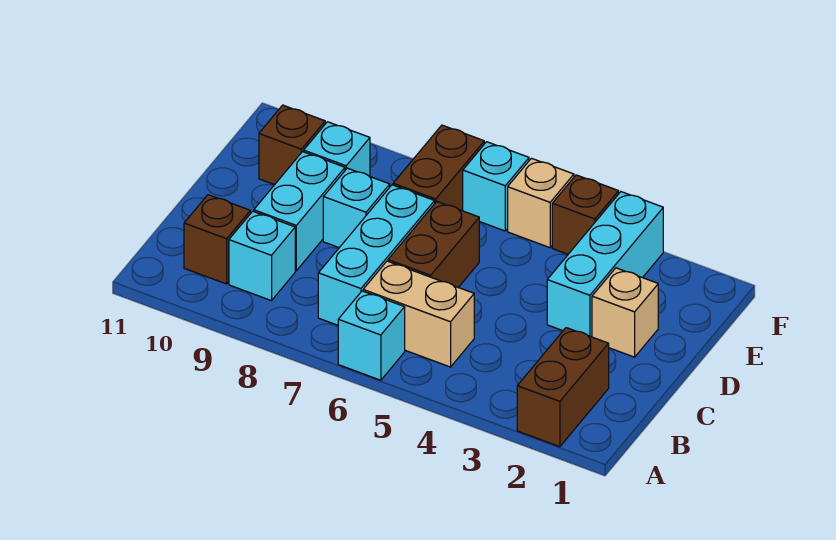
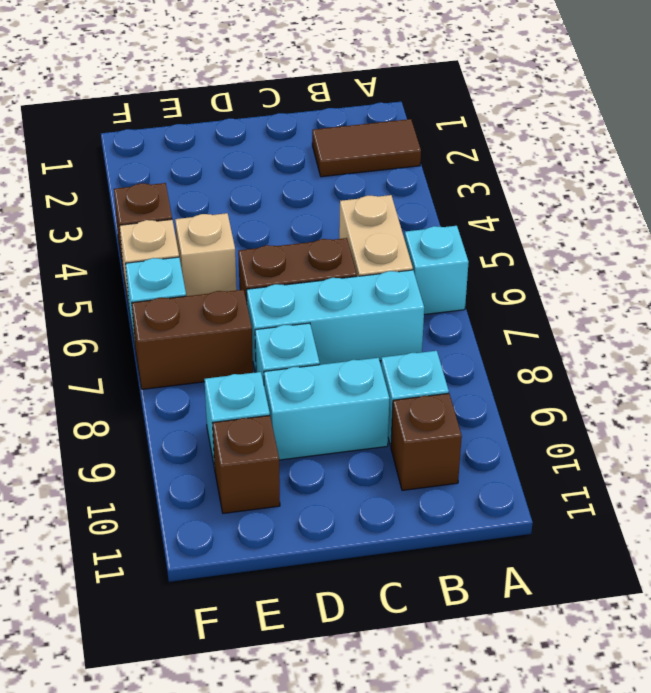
brown 1x2 brick [517,328,609,447] -> brown 1x2 tile [312,119,421,177]
tan 1x1 brick [592,268,658,357] -> tan 1x1 brick moved to [175,213,237,296]
cyan 1x3 brick [547,192,663,337] -> none

